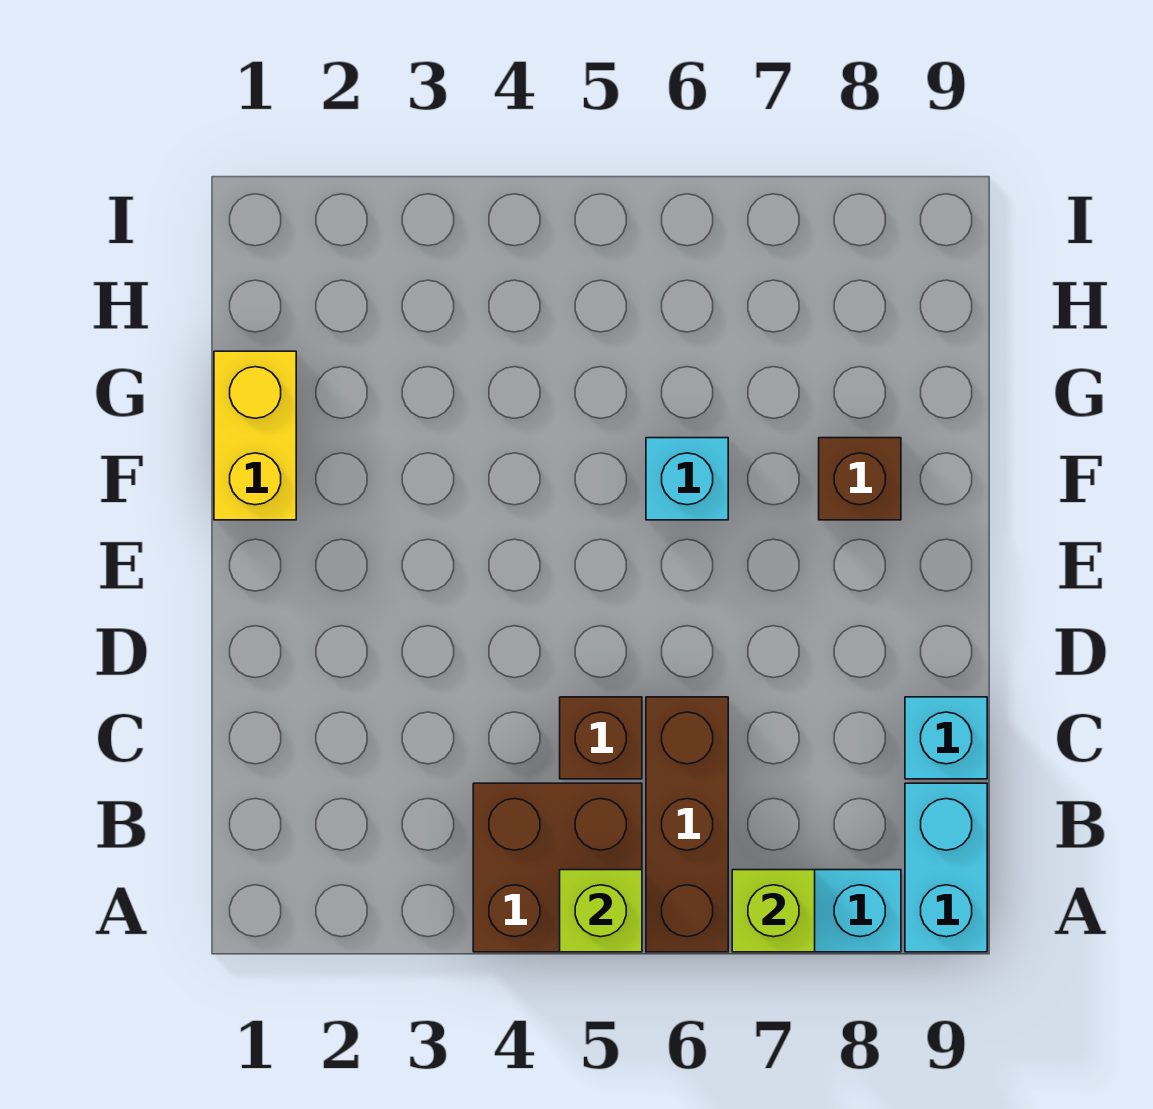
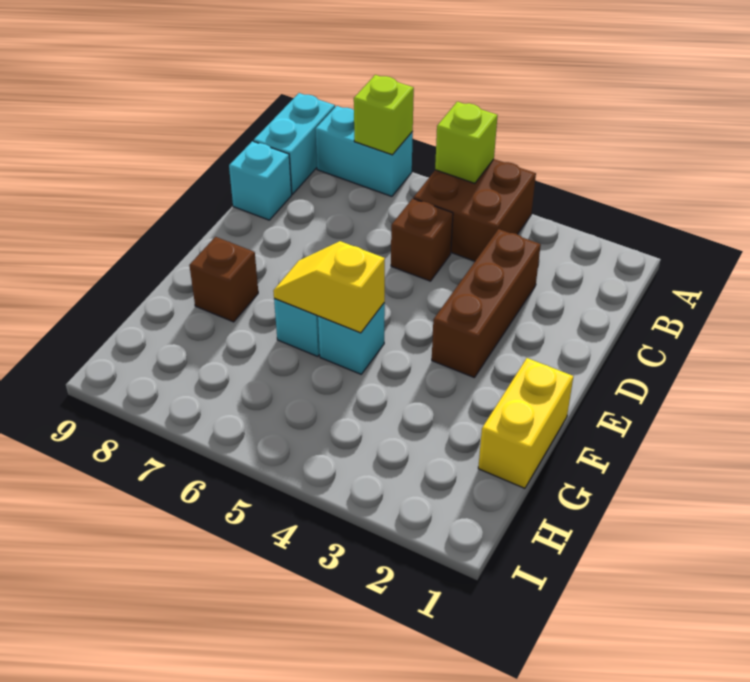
brown 1x3 brick [646,697,728,952] -> brown 1x3 brick moved to [432,229,541,378]
none -> cyan 1x1 brick [318,303,385,374]
none -> yellow 1x2 slope [273,241,385,333]

